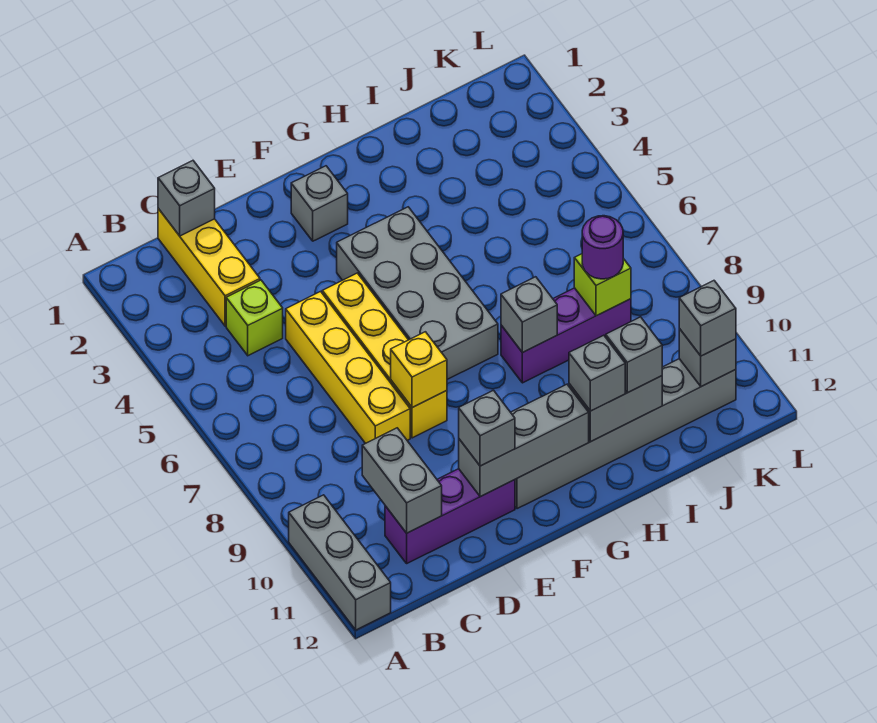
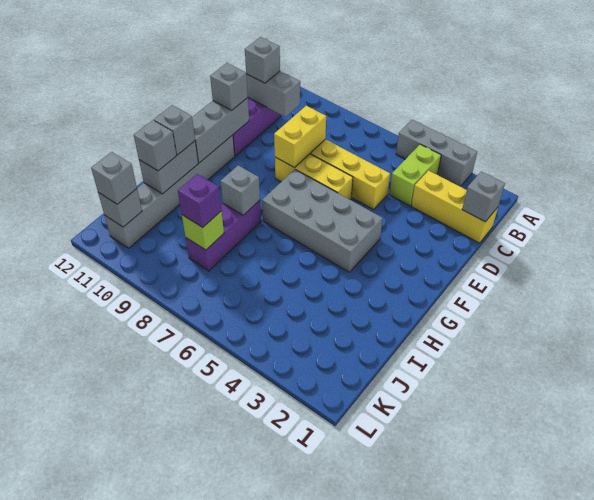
grey 1x3 brick [289,495,391,630] -> grey 1x3 brick moved to [396,120,477,187]
lime 1x1 brick [226,280,283,356] -> lime 1x2 brick [389,144,441,206]
yellow 1x4 brick [322,273,447,438] -> yellow 1x3 brick [275,154,353,199]
yellow 1x1 brick [391,332,447,408] -> yellow 1x2 brick [274,106,326,168]
grey 1x1 brick [291,166,348,241] -> grey 1x1 brick moved to [245,37,280,83]
purple 1x1 round brick [582,216,623,279] -> purple 1x1 brick [178,174,222,227]

